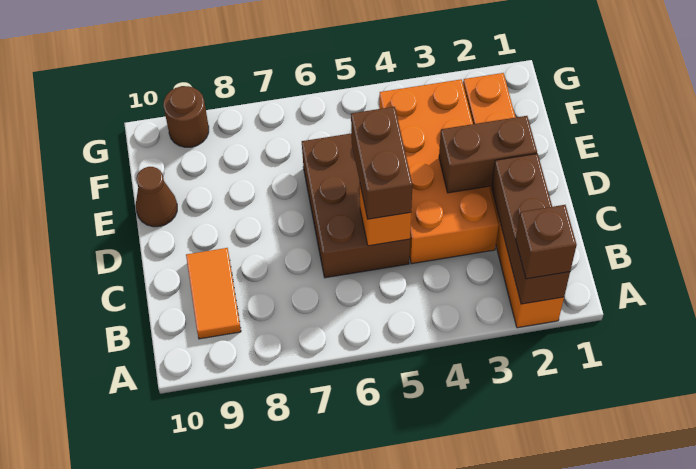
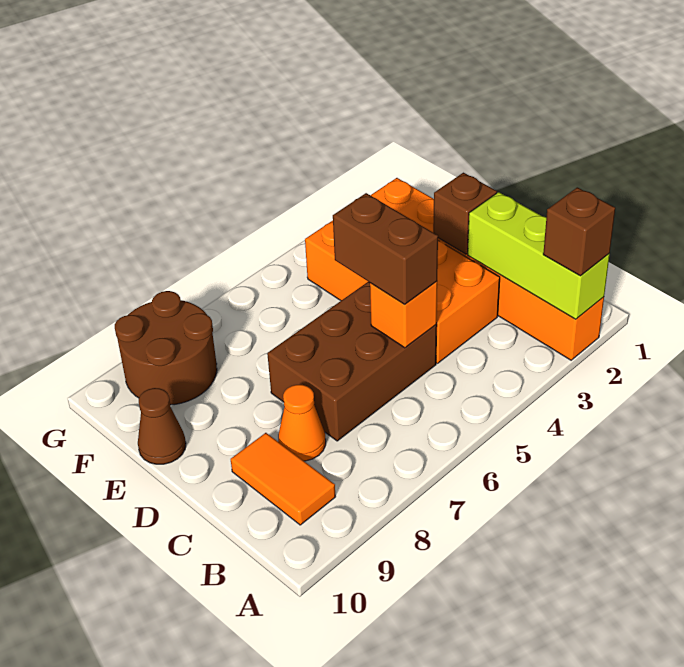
brown 1x3 brick [492,154,570,304] -> lime 1x3 brick [468,192,610,319]
brown 2x3 brick [302,134,410,278] -> brown 2x3 brick turned to [267,282,437,441]
none -> orange 1x1 cone [278,385,326,461]
brown 1x2 brick [439,116,537,193] -> brown 1x1 brick [433,173,497,254]
brown 1x1 round brick [164,86,209,147] -> brown 2x2 round brick [115,291,217,405]

